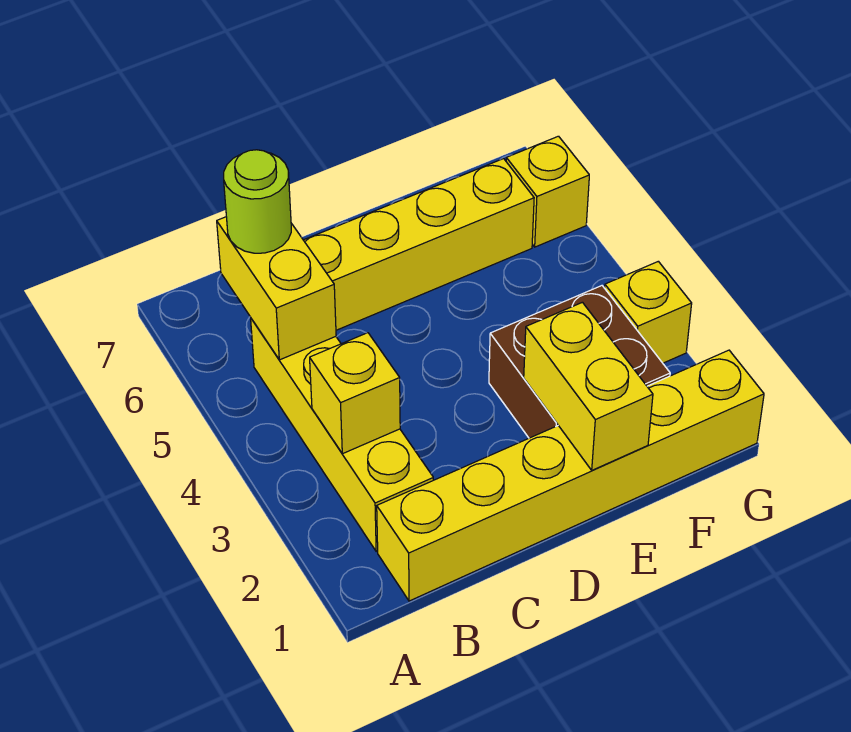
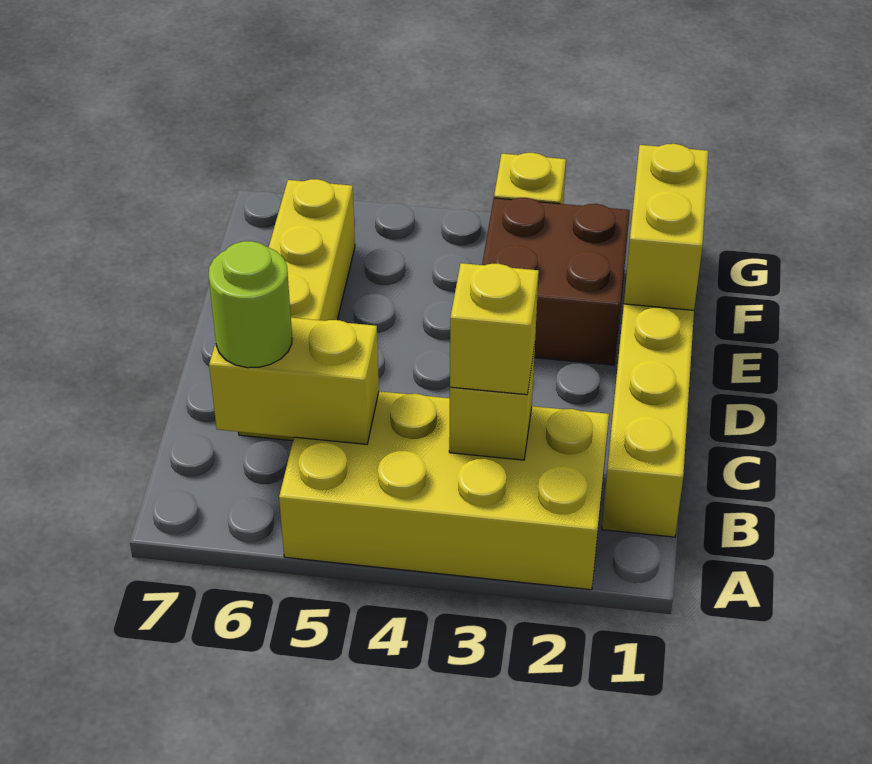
yellow 1x4 brick [251,319,433,551] -> yellow 2x4 brick [279,391,609,590]
yellow 1x2 brick [524,302,653,470] -> yellow 1x2 brick turned to [624,144,708,310]
yellow 1x1 brick [506,136,589,247] -> yellow 1x1 brick moved to [450,263,539,395]

